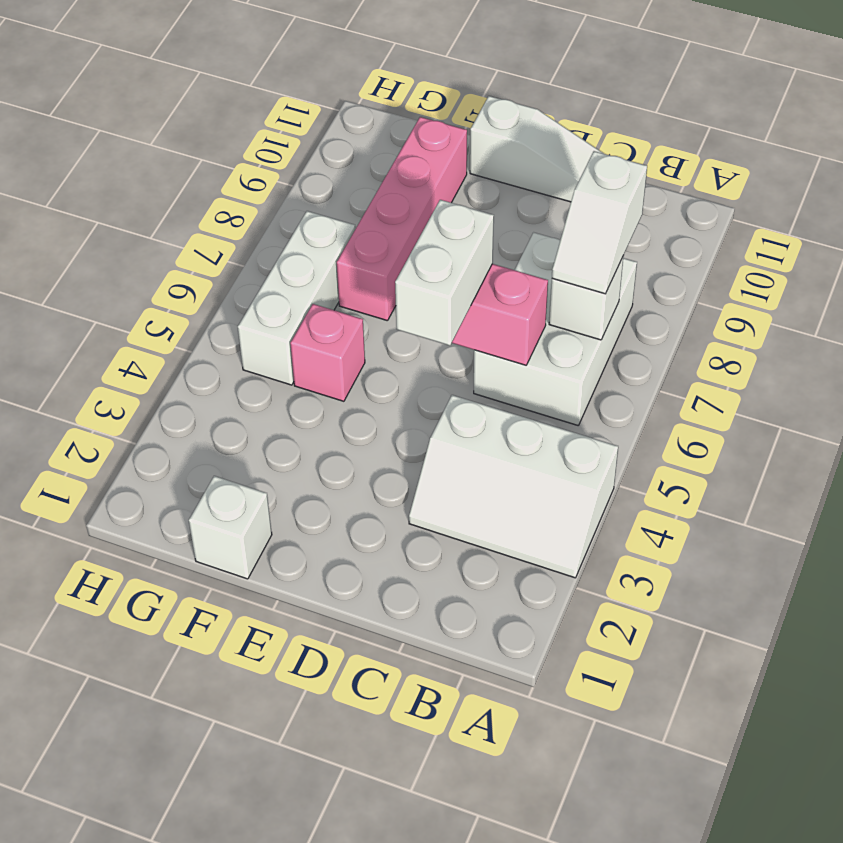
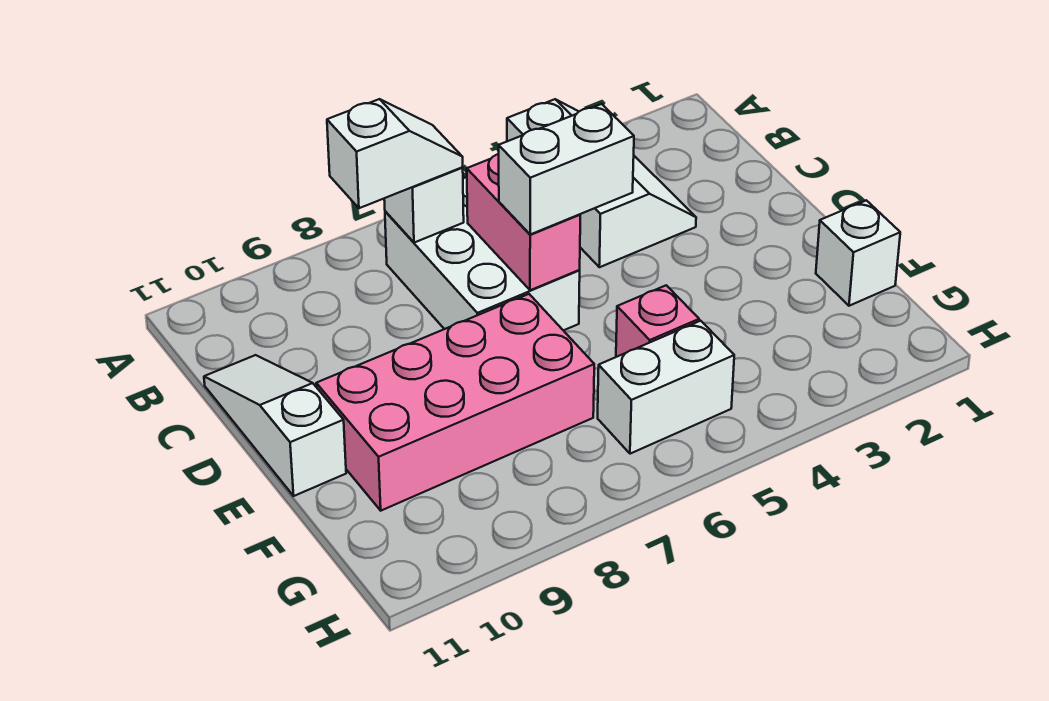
white 2x3 brick [474,232,637,425] -> white 2x3 brick turned to [385,177,580,331]
pink 1x4 brick [337,117,467,321] -> pink 2x4 brick [316,294,594,511]
white 1x3 brick [238,211,355,385] -> white 1x2 brick [598,321,734,454]

